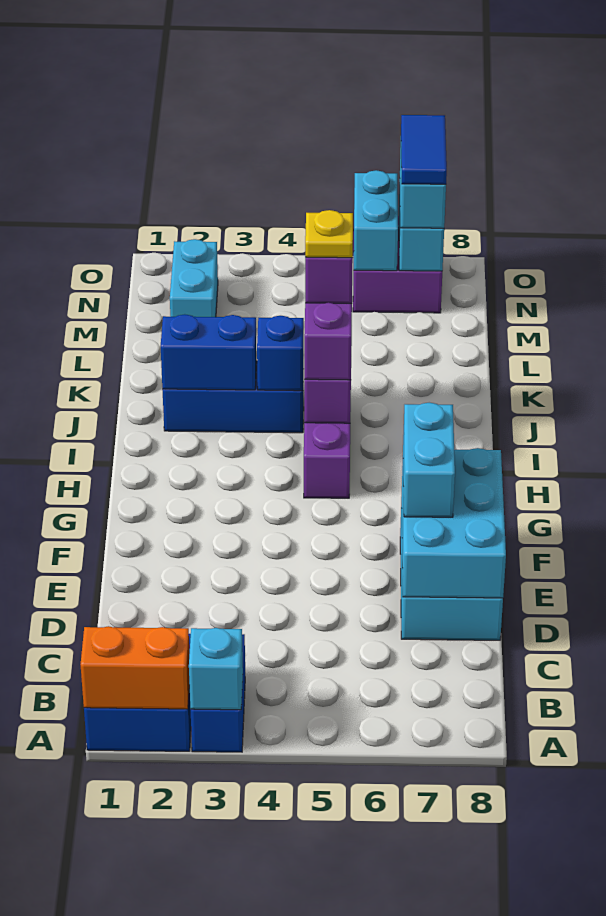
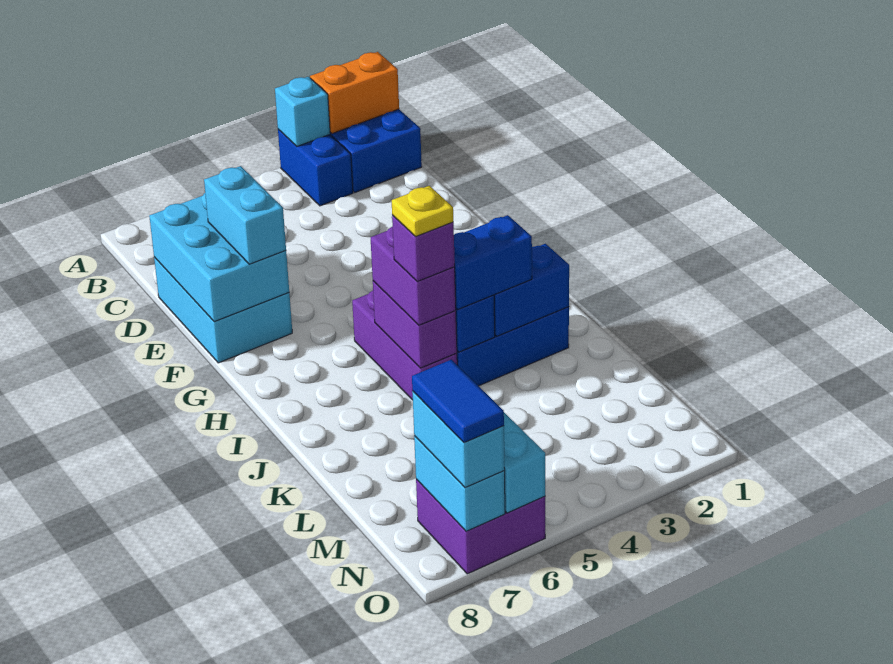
none -> blue 1x2 brick [454,215,532,310]
cyan 1x2 brick [170,239,218,317] -> none

